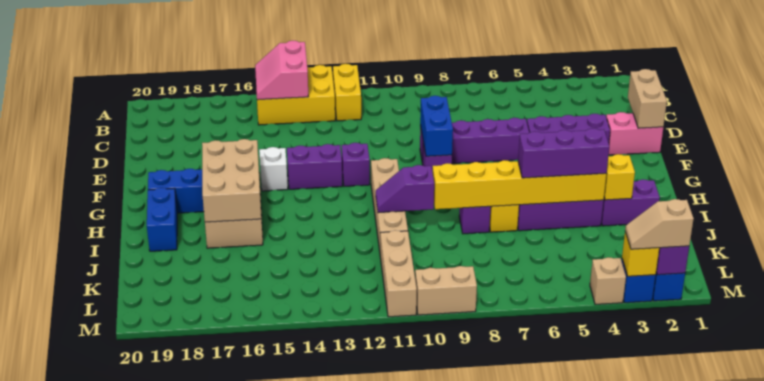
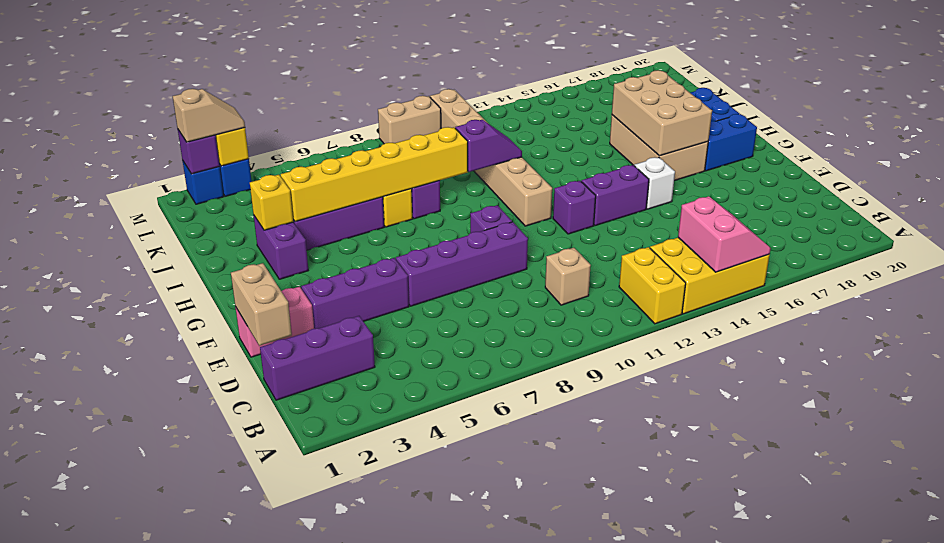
blue 1x2 brick [420,96,453,156] -> none
purple 1x2 brick [601,179,660,226] -> purple 1x2 brick turned to [254,216,308,279]
purple 1x3 brick [518,128,609,178] -> purple 1x3 brick moved to [260,316,375,400]
tan 1x1 brick [590,257,626,305] -> tan 1x1 brick moved to [545,248,591,305]

